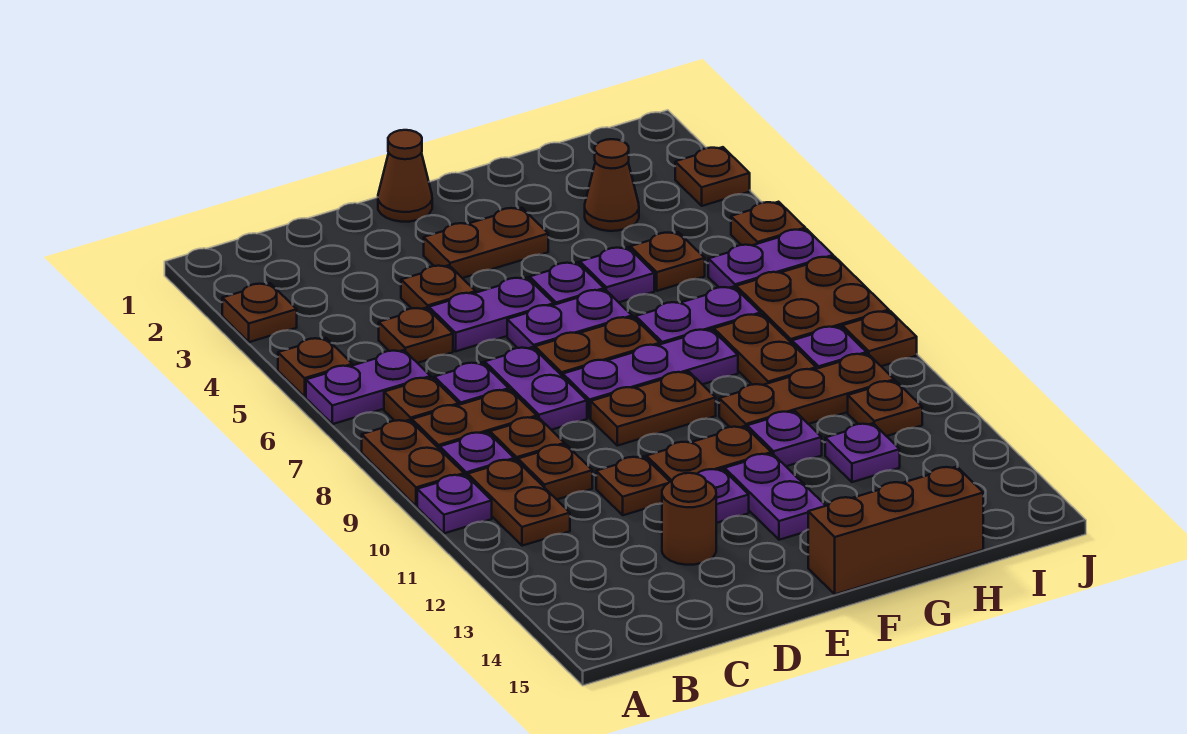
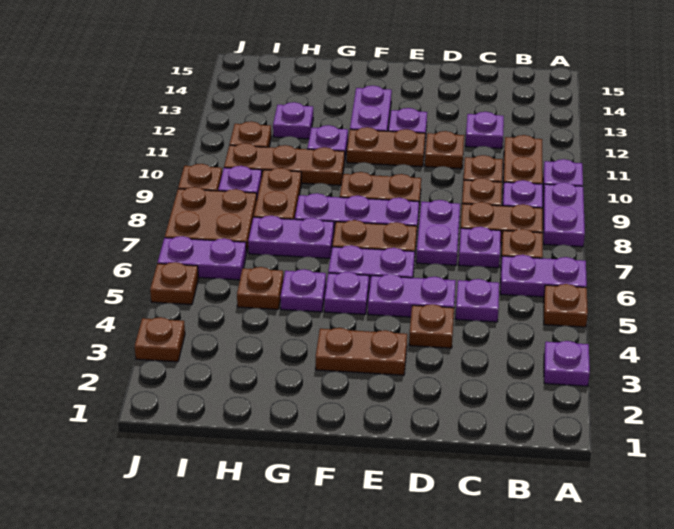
brown 1x1 plate [222,283,297,342] -> purple 1x1 plate [544,341,590,386]
brown 1x2 plate [362,420,464,506] -> purple 1x2 plate [543,182,585,247]
brown 1x1 plate [379,308,453,363] -> purple 1x1 plate [456,279,499,322]
none -> purple 1x1 plate [466,112,504,148]
brown 1x1 round brick [662,473,716,565] -> none
brown 1x1 cone [378,130,432,222] -> none
brown 1x3 brick [808,467,983,594] -> none
brown 1x1 cone [585,139,639,231] -> none

